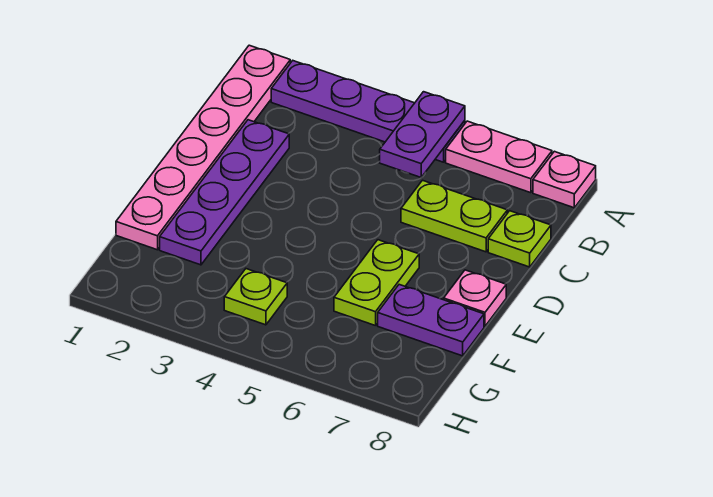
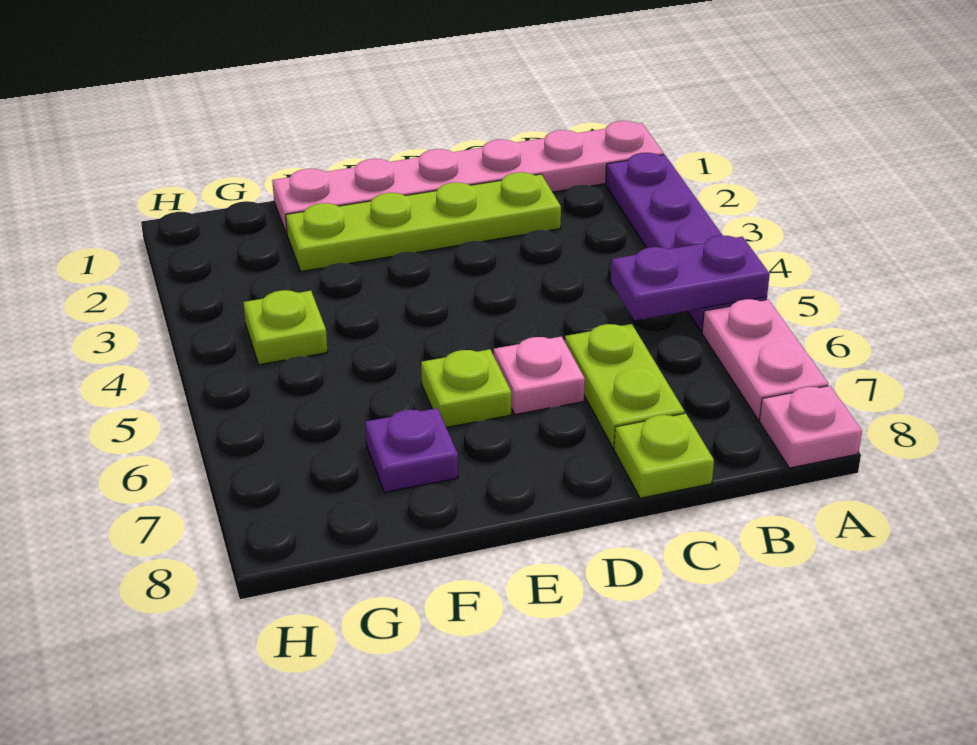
purple 1x4 plate [160,120,289,265] -> lime 1x4 plate [286,172,561,271]
lime 1x2 plate [334,240,419,326] -> lime 1x1 plate [421,349,511,427]
pink 1x1 plate [444,270,506,326] -> pink 1x1 plate moved to [494,337,585,414]
purple 1x2 plate [378,285,484,356] -> purple 1x1 plate [365,408,458,492]

